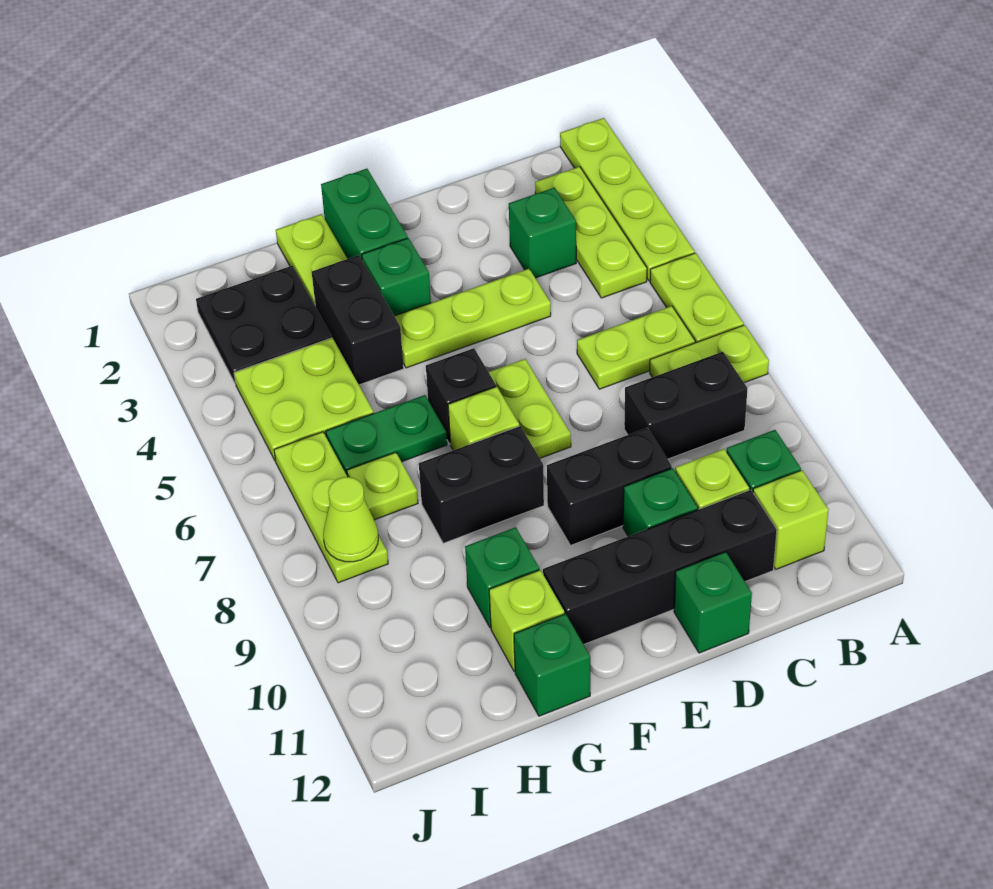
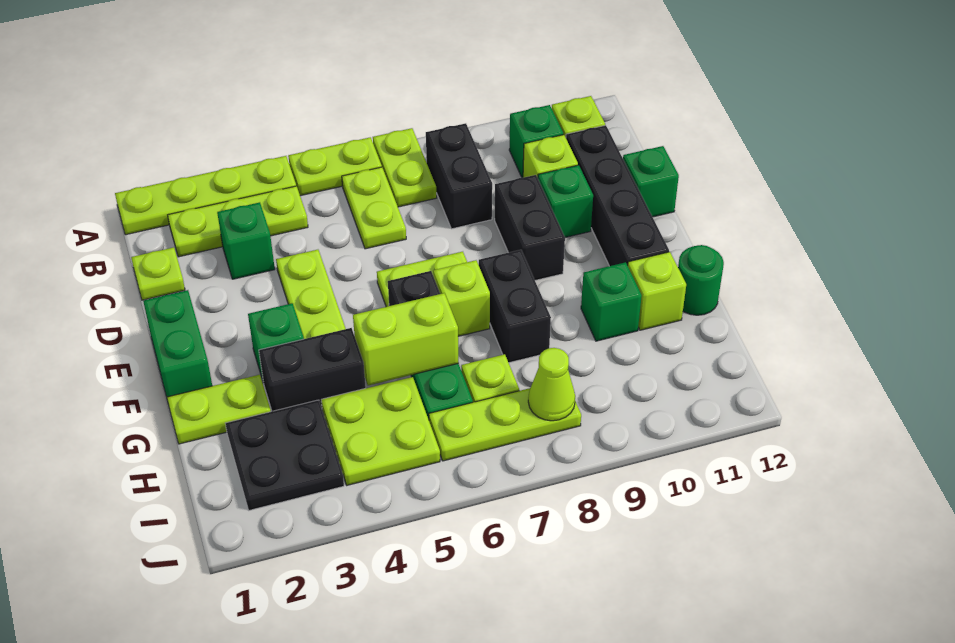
none -> lime 1x1 plate [131,247,185,300]
green 1x2 brick [321,169,408,259] -> green 1x2 brick turned to [143,290,212,401]
none -> lime 1x2 brick [353,293,459,385]
green 1x1 brick [514,614,590,716] -> green 1x1 round brick [678,245,724,315]

